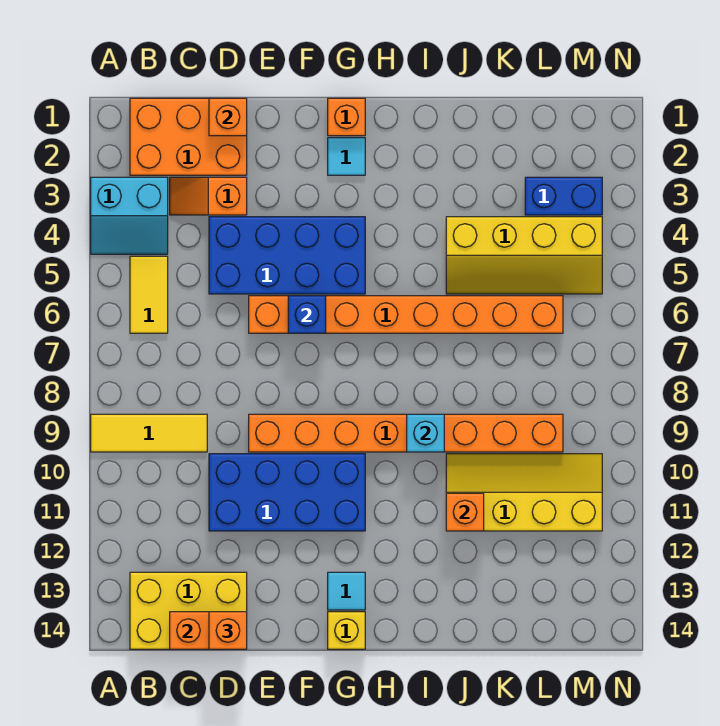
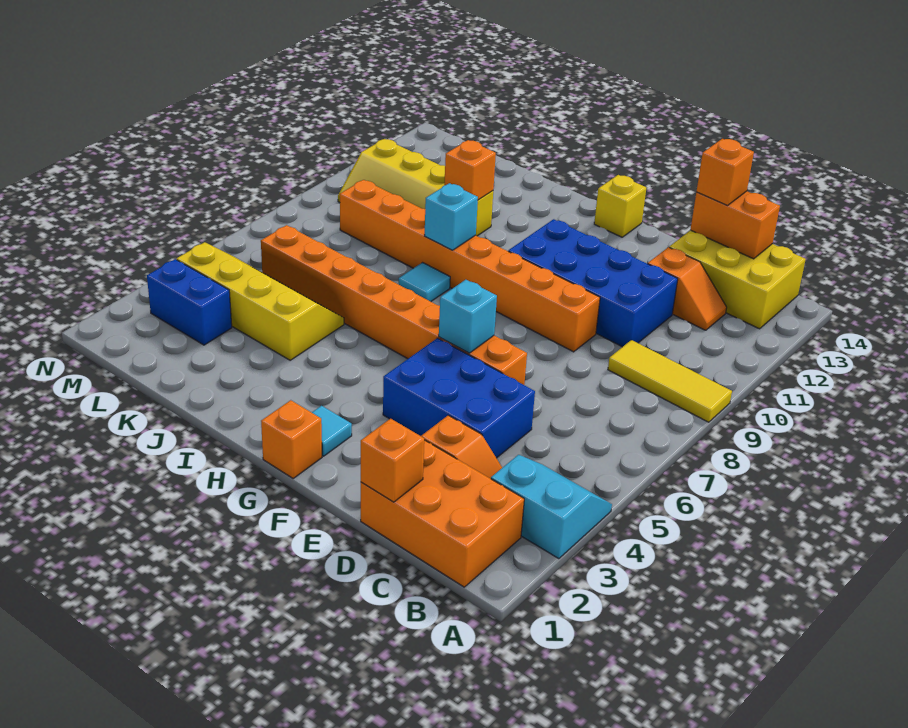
yellow 1x2 tile [130,256,168,333] -> none
none -> orange 1x2 slope [648,247,727,330]
blue 2x4 brick [209,217,365,294] -> blue 2x3 brick [383,338,535,458]
blue 1x1 brick [288,296,326,333] -> cyan 1x1 brick [439,280,497,353]
cyan 1x1 tile [328,572,365,610] -> cyan 1x1 tile moved to [399,263,450,302]

